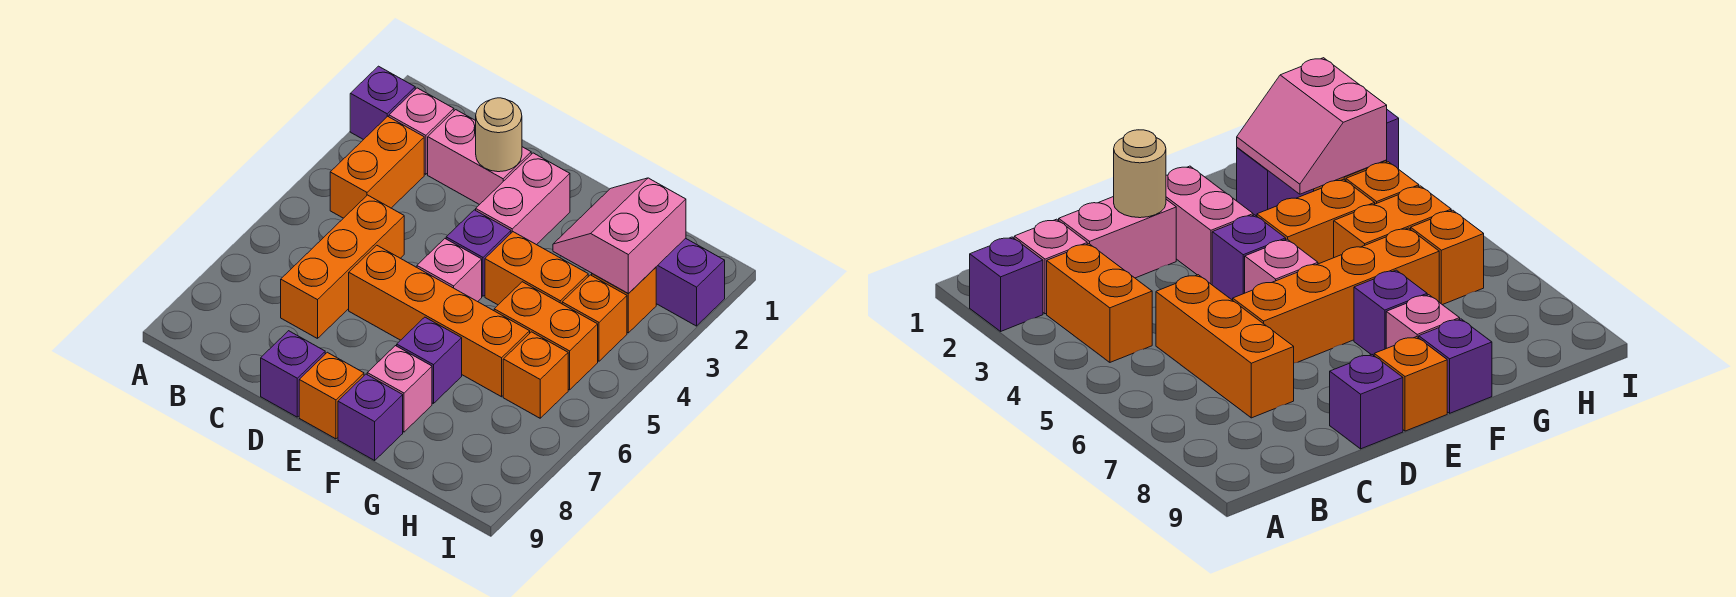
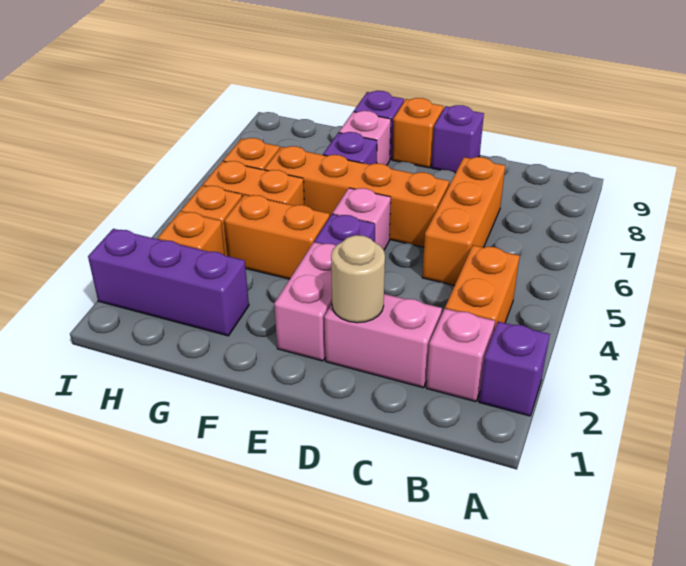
pink 2x2 slope [553,178,686,294] -> none

